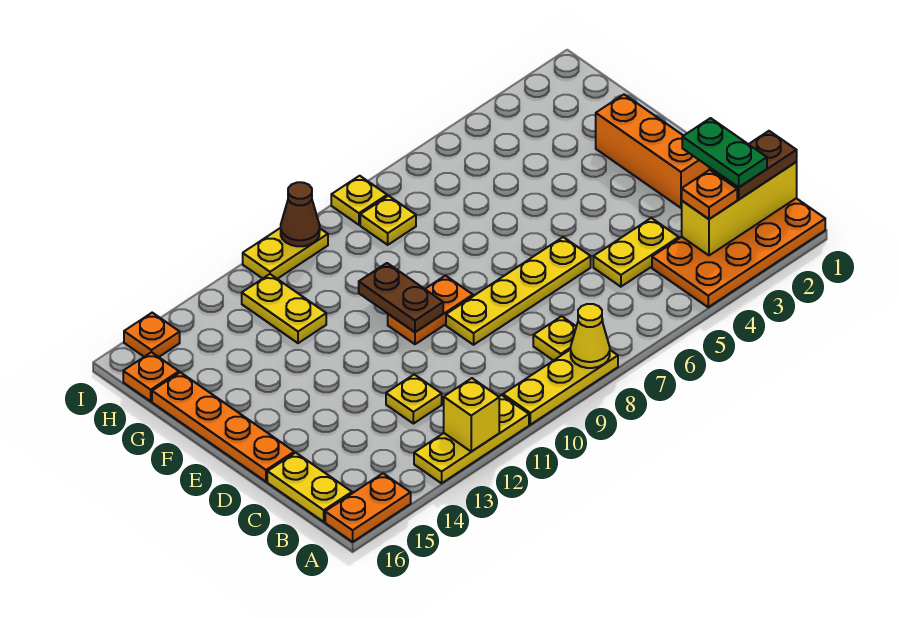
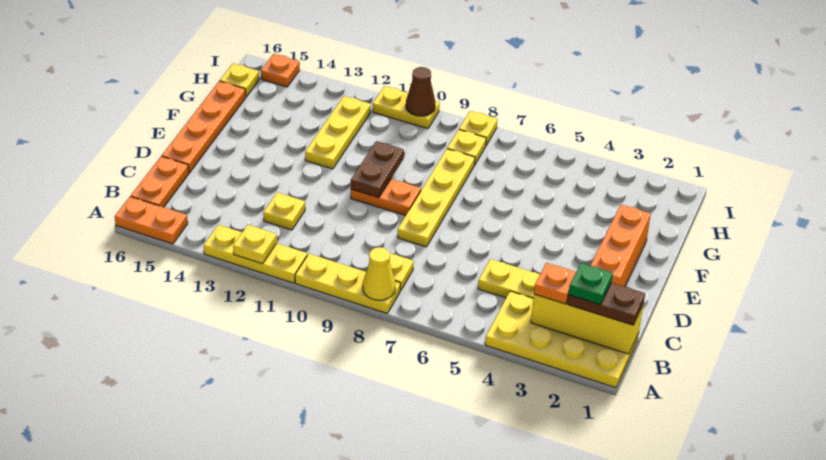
orange 2x4 plate [652,198,825,307] -> yellow 2x4 plate [485,291,639,388]
yellow 1x1 brick [444,378,499,452] -> yellow 1x1 plate [233,225,277,264]
green 1x2 plate [682,118,767,187] -> green 1x1 plate [569,263,613,305]
yellow 1x2 plate [267,453,352,522] -> orange 1x2 plate [131,156,189,207]
yellow 1x4 plate [446,237,591,345] -> yellow 1x4 plate turned to [398,149,475,247]
yellow 1x2 plate [242,274,326,343] -> yellow 1x3 plate [305,96,371,169]
orange 1x1 plate [123,352,179,401] -> yellow 1x1 plate [220,63,259,97]

